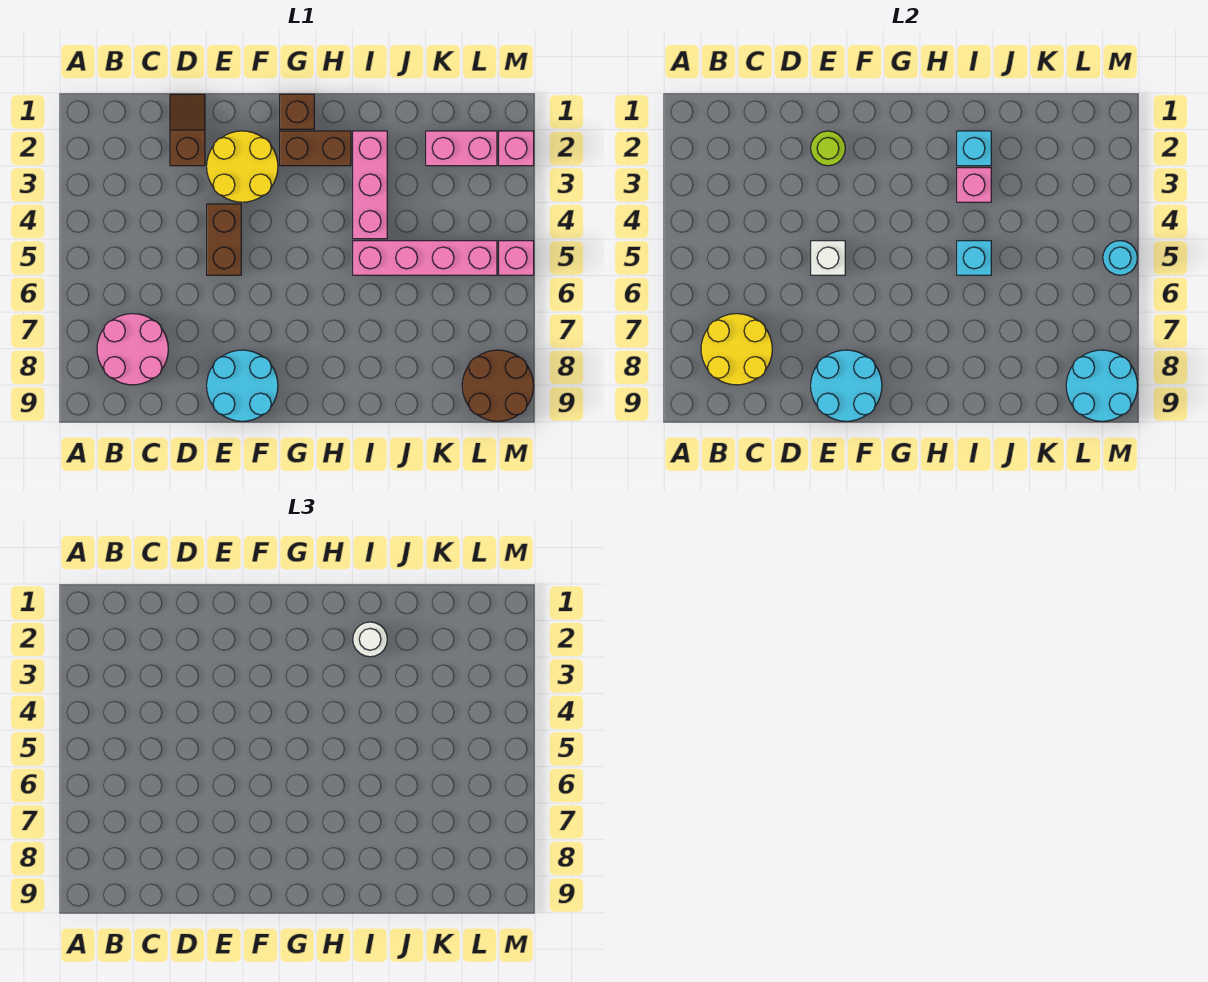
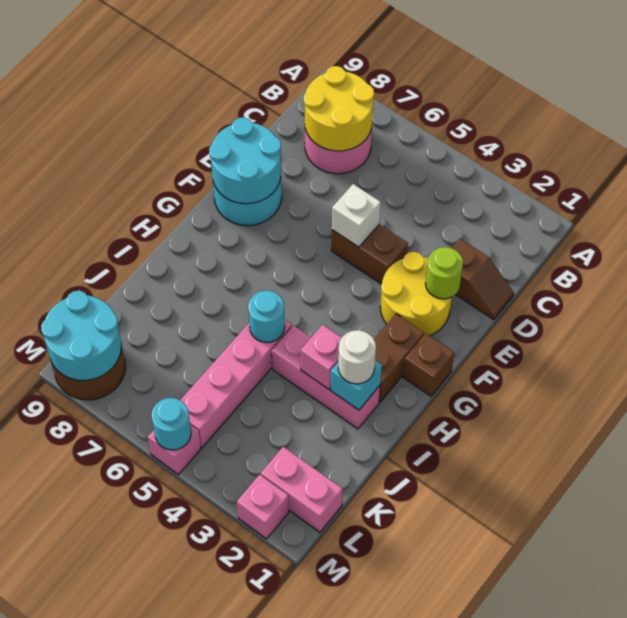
cyan 1x1 brick [957,241,991,275] -> cyan 1x1 round brick [248,291,285,343]
pink 1x2 brick [426,131,497,166] -> pink 1x2 brick turned to [261,447,342,532]

